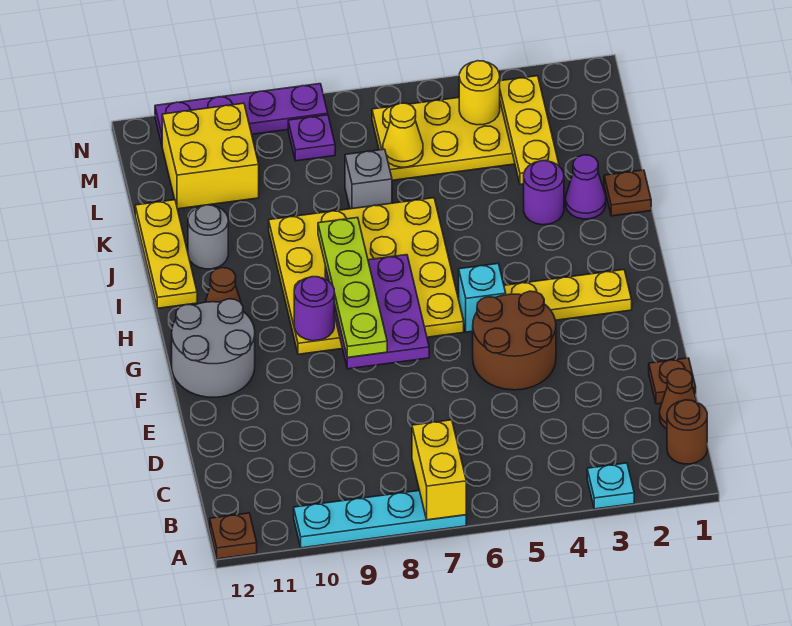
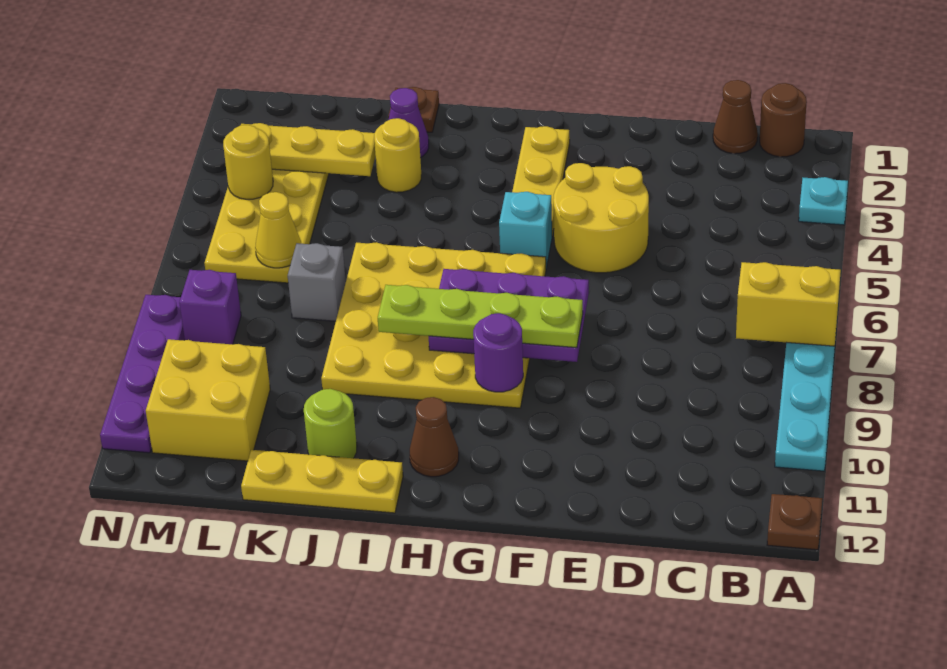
brown 1x1 plate [649,358,696,404] -> none
brown 2x2 round brick [473,291,556,390] -> yellow 2x2 round brick [553,163,649,273]
grey 2x2 round brick [172,299,255,397] -> none
purple 1x1 round brick [524,161,564,225] -> yellow 1x1 round brick [374,118,421,192]
grey 1x1 round brick [188,205,228,269] -> lime 1x1 round brick [304,389,357,458]
purple 1x1 plate [288,115,335,161] -> purple 1x1 brick [179,270,241,344]

